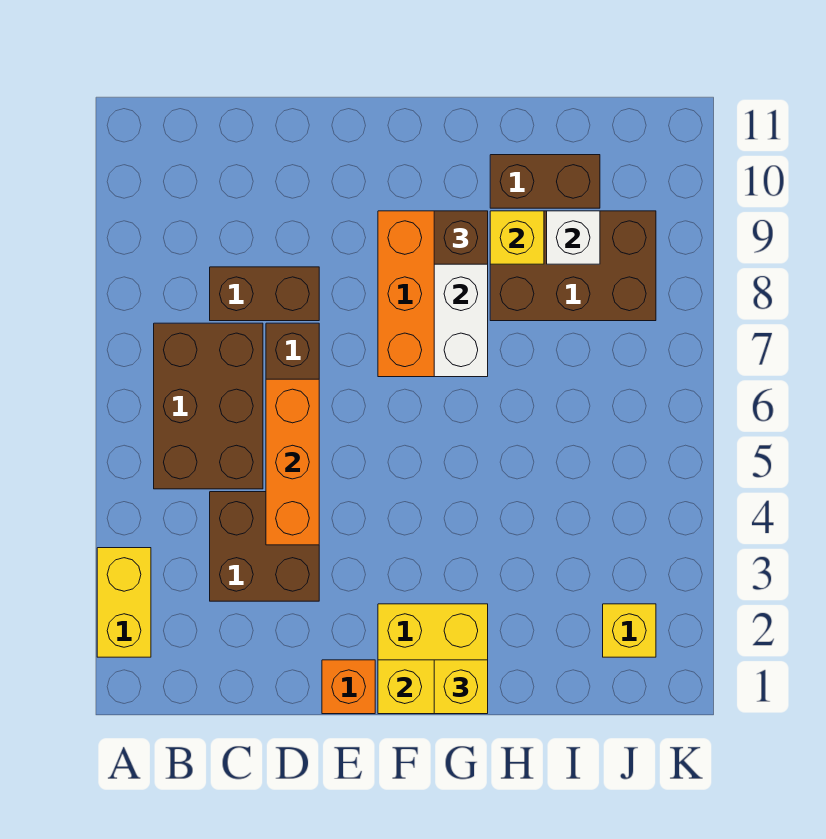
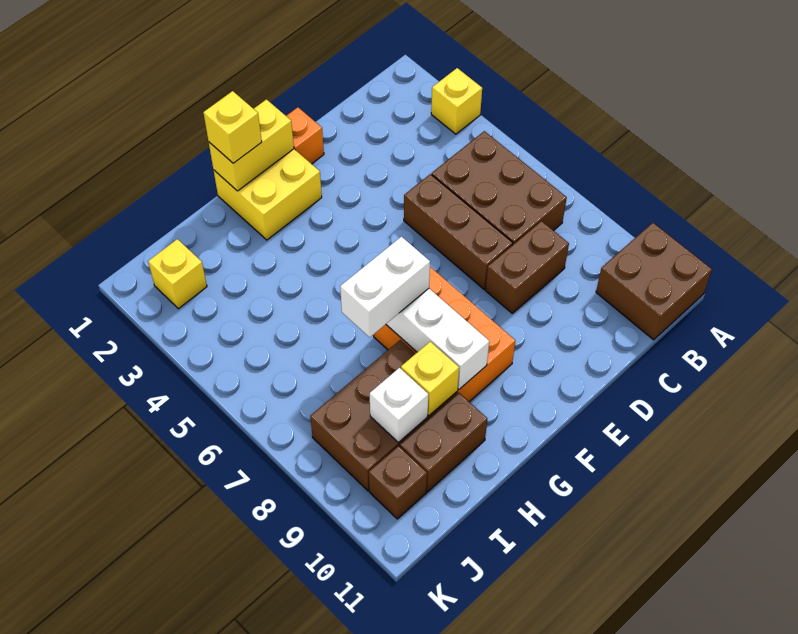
yellow 1x2 brick [97,548,151,657] -> yellow 1x1 brick [431,68,482,134]
brown 2x2 brick [210,492,319,601] -> brown 2x2 brick moved to [596,223,712,340]
orange 1x3 brick [266,379,319,545] -> none
none -> white 1x2 brick [340,237,430,337]
brown 1x1 brick [434,211,488,264] -> brown 1x1 brick moved to [369,446,427,519]

